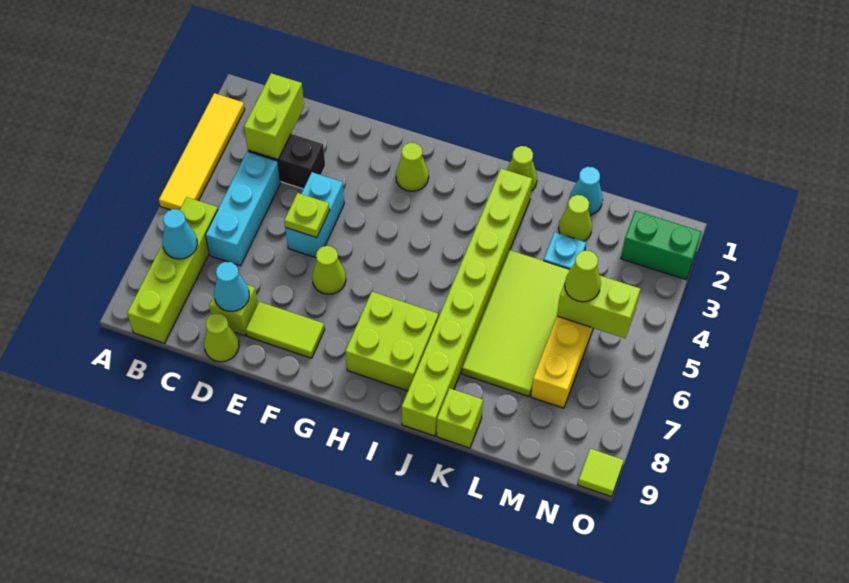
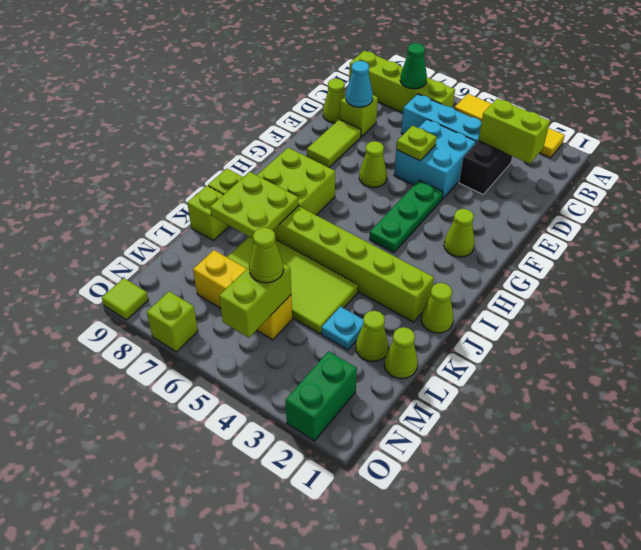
cyan 1x1 cone [162,209,197,259] -> green 1x1 cone [400,43,427,89]
cyan 1x2 brick [285,172,344,258] -> cyan 2x2 brick [394,119,476,199]
none -> green 1x3 plate [369,180,443,253]
none -> lime 2x2 plate [210,172,299,238]
cyan 1x1 cone [570,167,603,215] -> lime 1x1 cone [384,327,418,379]
none -> lime 1x1 brick [147,291,198,352]

